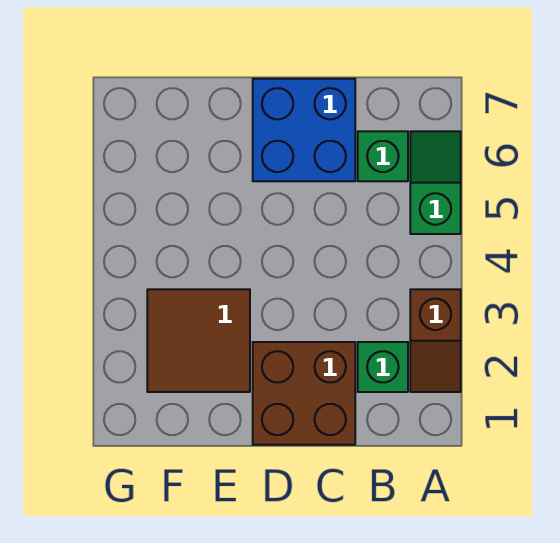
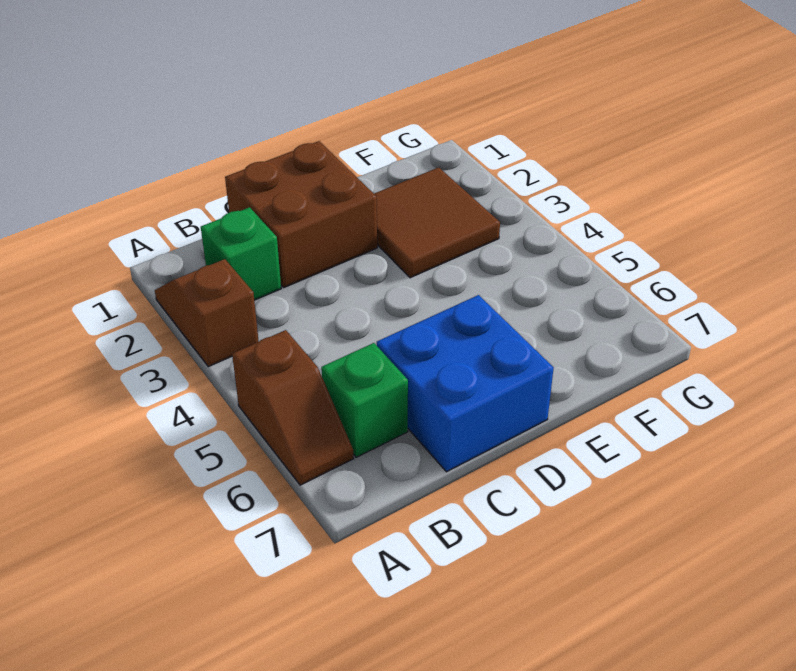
green 1x2 slope [410,131,461,234] -> brown 1x2 slope [232,330,354,485]

